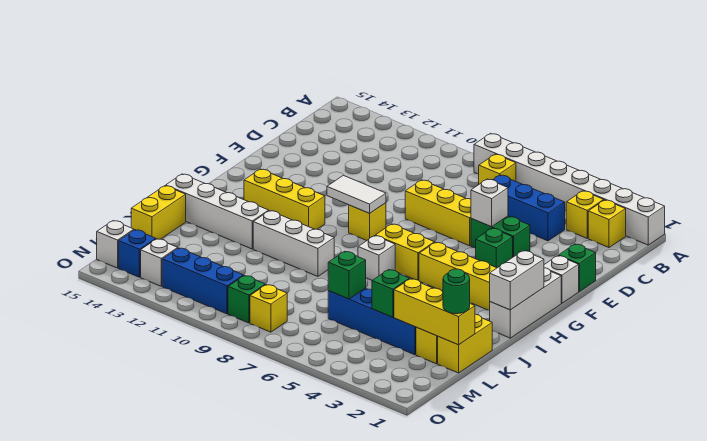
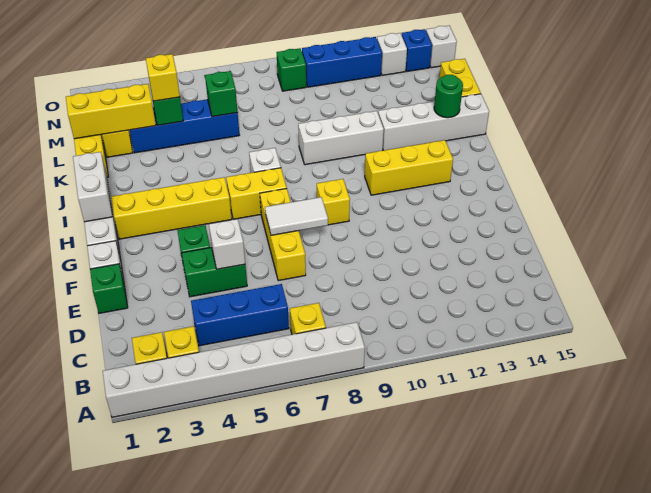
yellow 1x3 brick [405,180,471,246] -> yellow 1x3 brick turned to [260,189,306,281]
white 1x2 tile [327,175,386,213] -> white 1x2 tile moved to [265,197,328,235]
green 1x1 round brick [443,269,470,314] -> green 1x1 round brick moved to [434,75,463,118]
yellow 1x1 brick [250,285,287,332] -> yellow 1x1 brick moved to [146,54,180,101]

